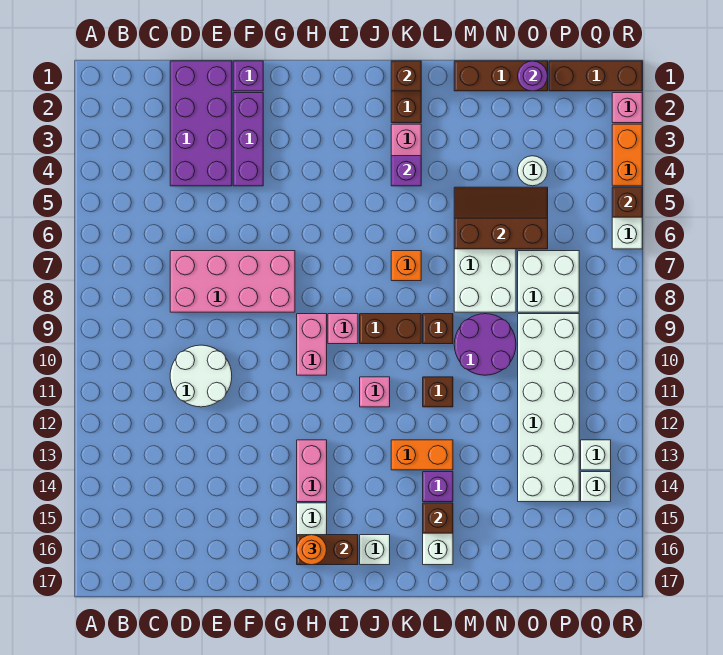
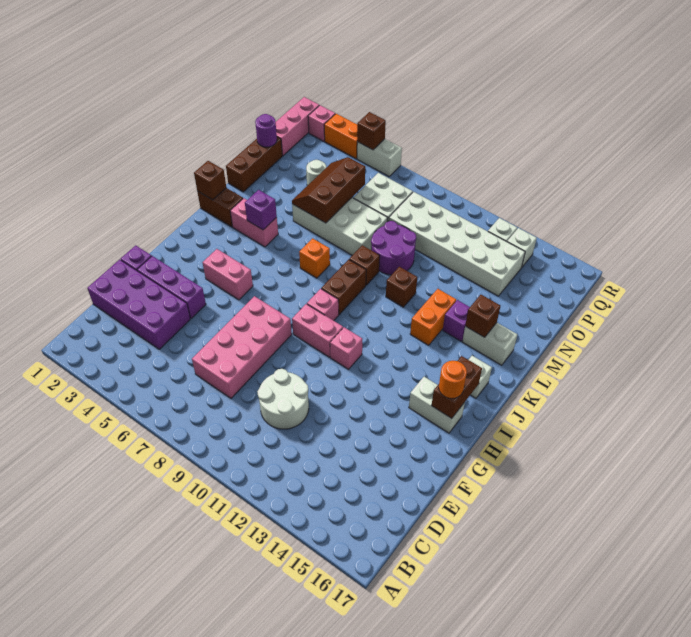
pink 1x2 brick [297,440,327,502] -> pink 1x2 brick moved to [203,249,253,300]
pink 1x1 brick [360,377,390,407] -> pink 1x1 brick moved to [330,327,362,369]
brown 1x3 brick [549,61,642,91] -> pink 1x3 brick [276,97,319,156]

